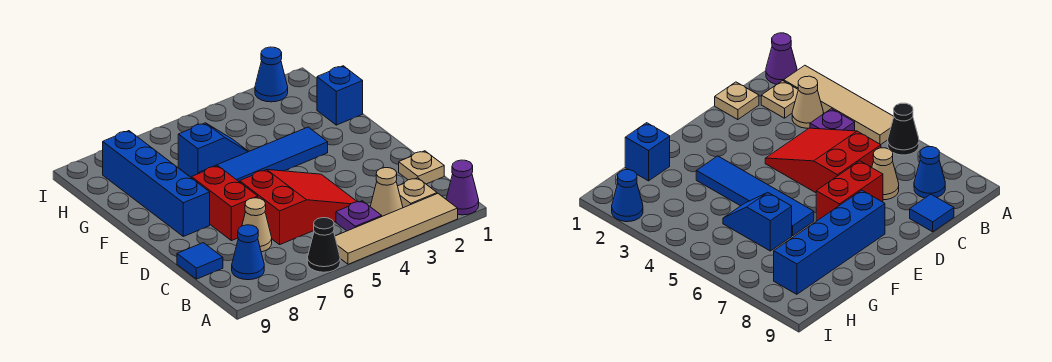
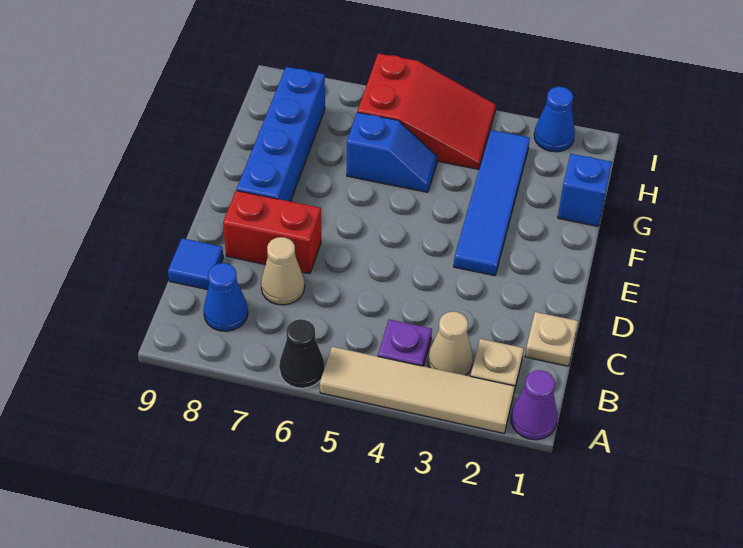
red 2x3 slope [240,170,357,245] -> red 2x3 slope moved to [358,53,496,169]
red 1x2 brick [192,166,258,241] -> red 1x2 brick turned to [223,191,321,274]
blue 1x4 tile [199,127,328,182] -> blue 1x4 tile turned to [454,130,530,276]

